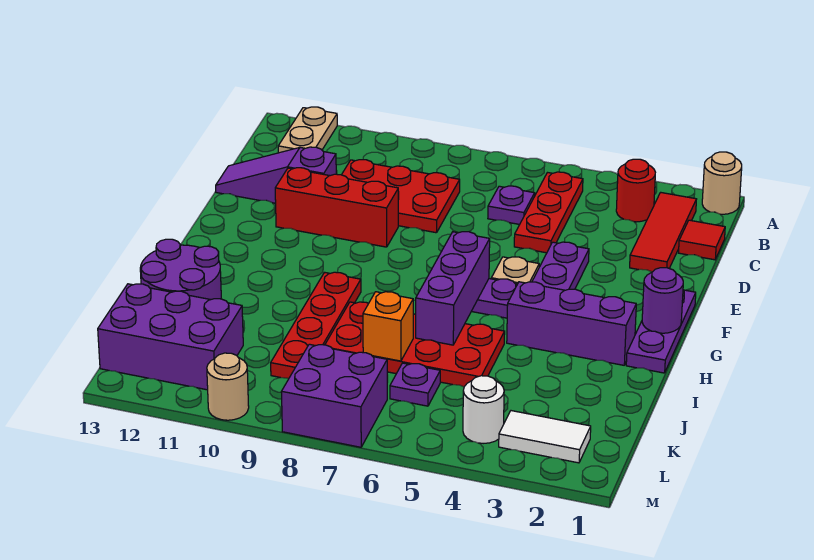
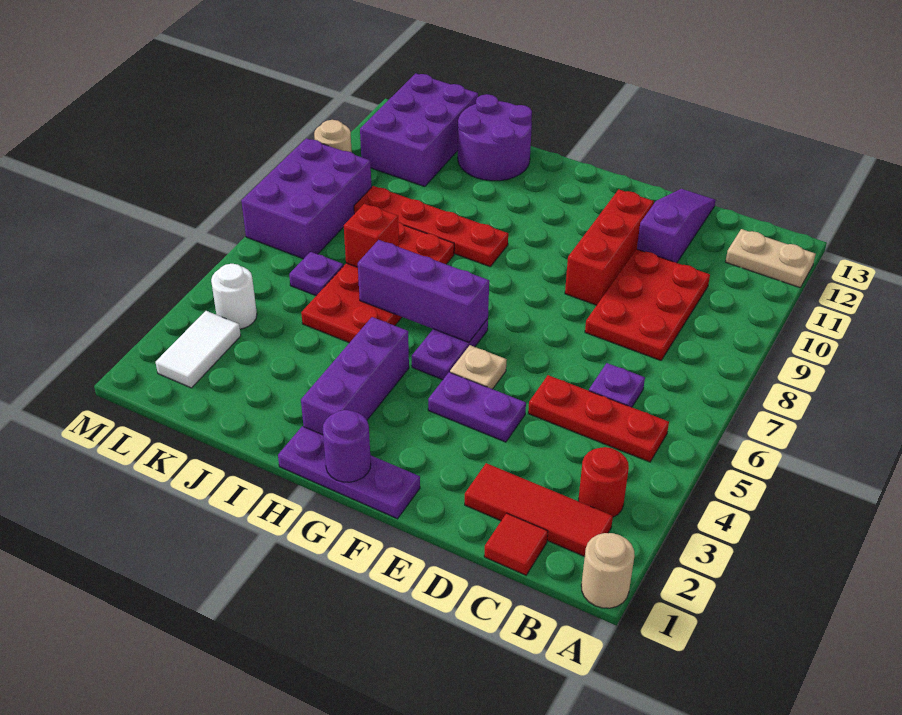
orange 1x1 brick [363,292,413,361] -> red 1x1 brick [344,204,399,267]
purple 2x2 brick [281,344,387,447] -> purple 2x3 brick [241,138,372,259]

